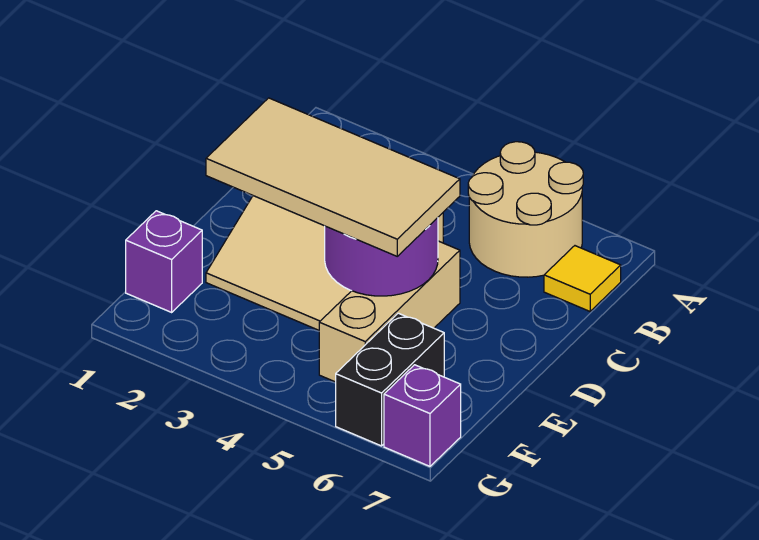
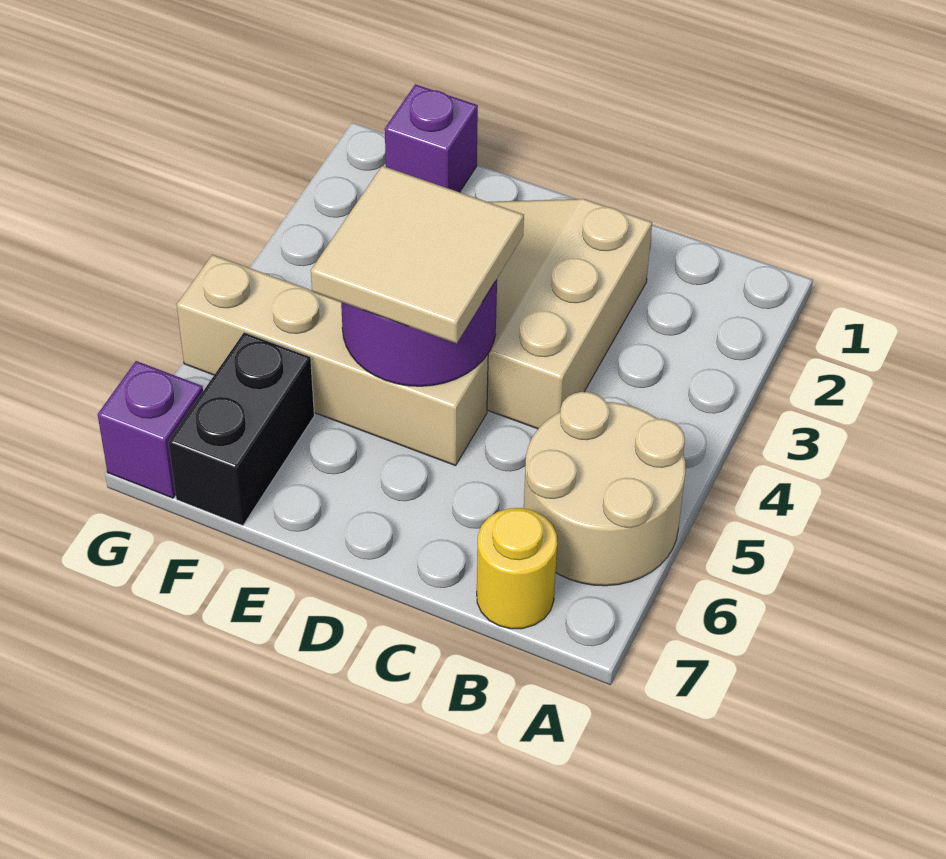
yellow 1x1 tile [544,246,621,311] -> yellow 1x1 round brick [477,508,557,629]
tan 2x4 tile [206,98,460,256] -> tan 2x2 tile [311,166,524,344]
tan 1x3 brick [319,241,460,382] -> tan 1x4 brick [177,255,488,466]
black 1x2 brick [336,313,444,446] -> black 1x2 brick turned to [169,332,314,526]

